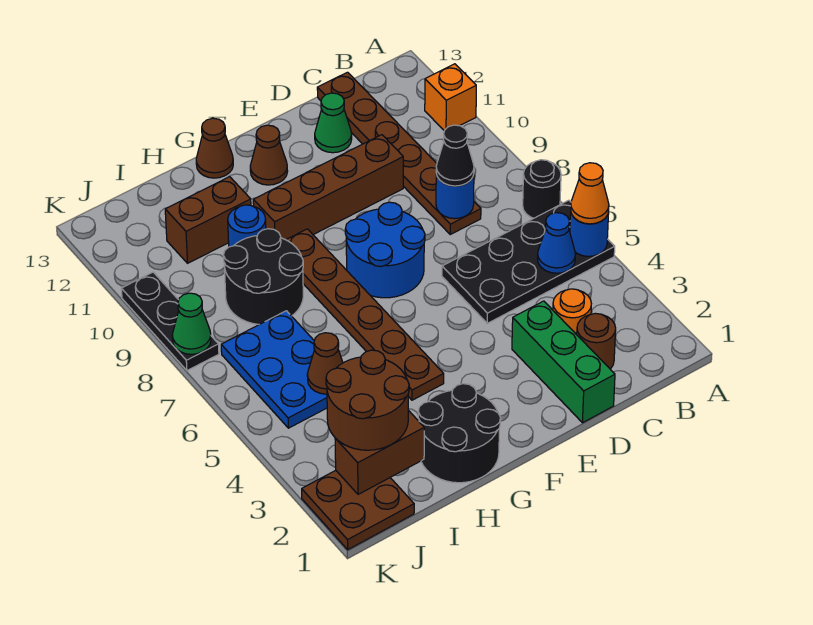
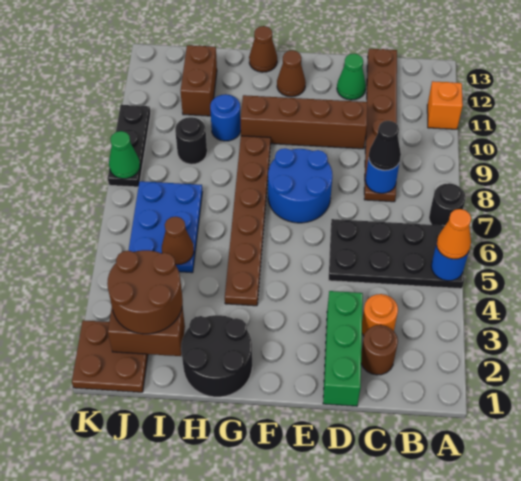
blue 1x1 cone [537,213,575,273] -> none
black 2x2 round brick [223,229,303,324] -> black 1x1 round brick [175,117,207,164]
brown 1x2 brick [165,177,251,263] -> brown 1x2 brick turned to [181,45,217,116]

